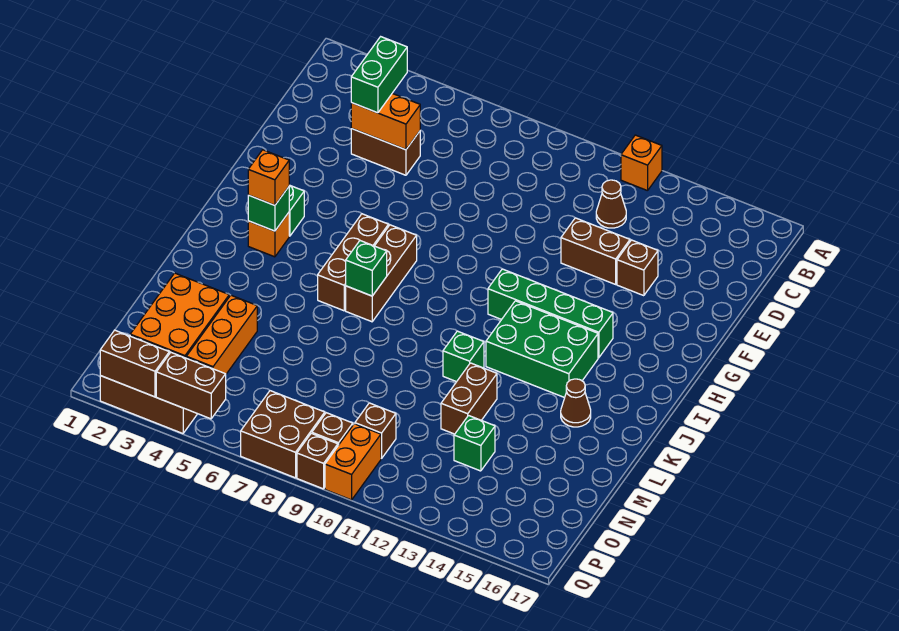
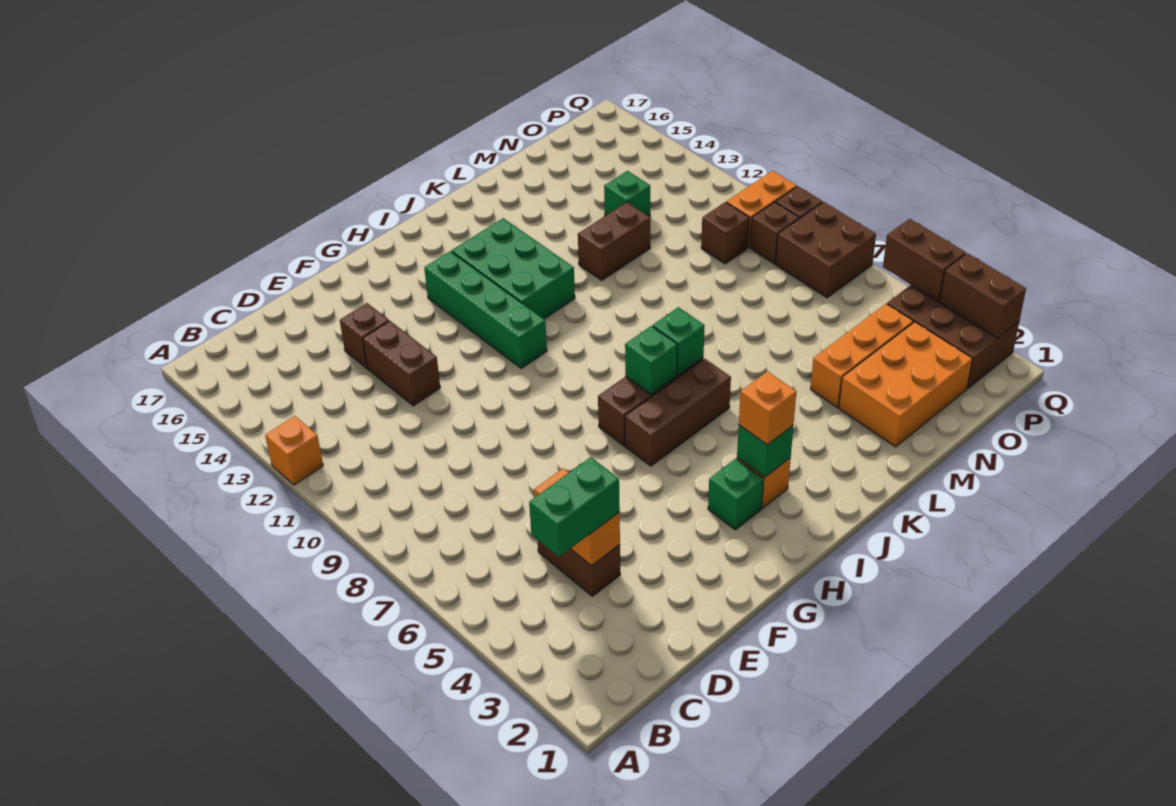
brown 1x1 cone [596,180,626,228] -> none
green 1x1 brick [443,331,484,382] -> green 1x1 brick moved to [625,326,677,395]
brown 1x1 cone [561,379,591,427] -> none

